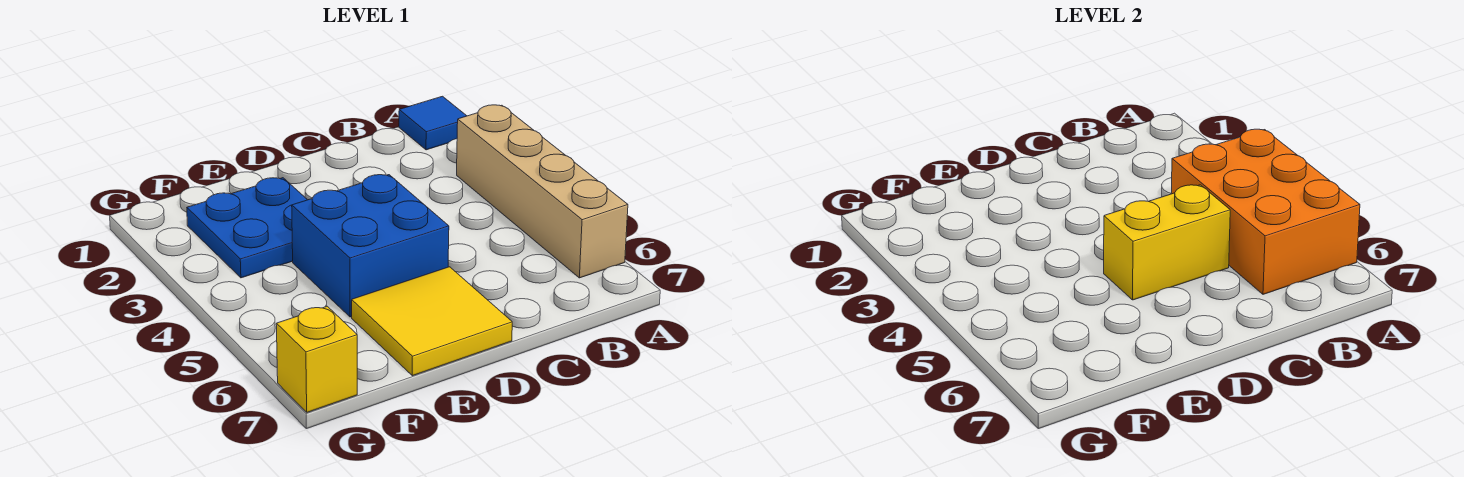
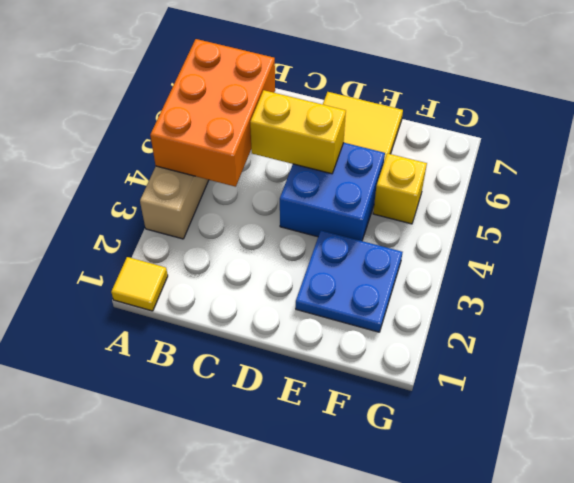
blue 1x1 tile [399,96,466,150] -> yellow 1x1 tile [111,257,168,311]
yellow 1x1 brick [276,306,357,412] -> yellow 1x1 brick moved to [373,153,427,224]

